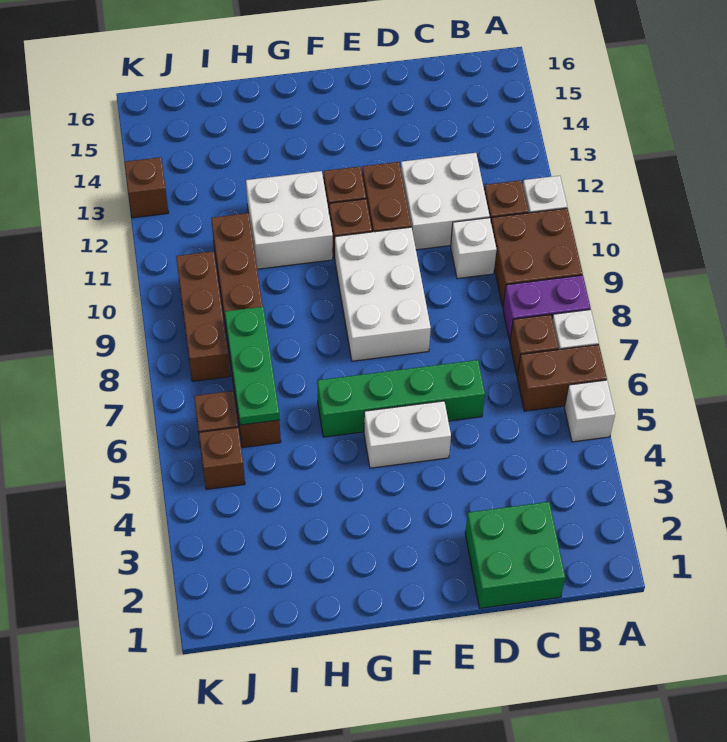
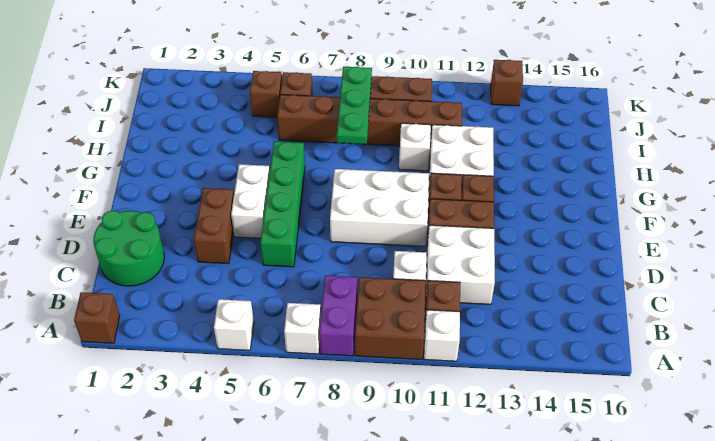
brown 1x2 brick [517,344,607,411] -> brown 1x2 brick moved to [194,188,234,264]
brown 1x1 brick [510,315,559,376] -> brown 1x1 brick moved to [74,292,120,343]
green 2x2 brick [465,502,565,608] -> green 2x2 round brick [93,211,164,286]
none -> white 1x1 brick [399,123,431,171]
green 1x3 plate [225,307,280,425] -> green 1x3 plate turned to [337,67,372,144]

